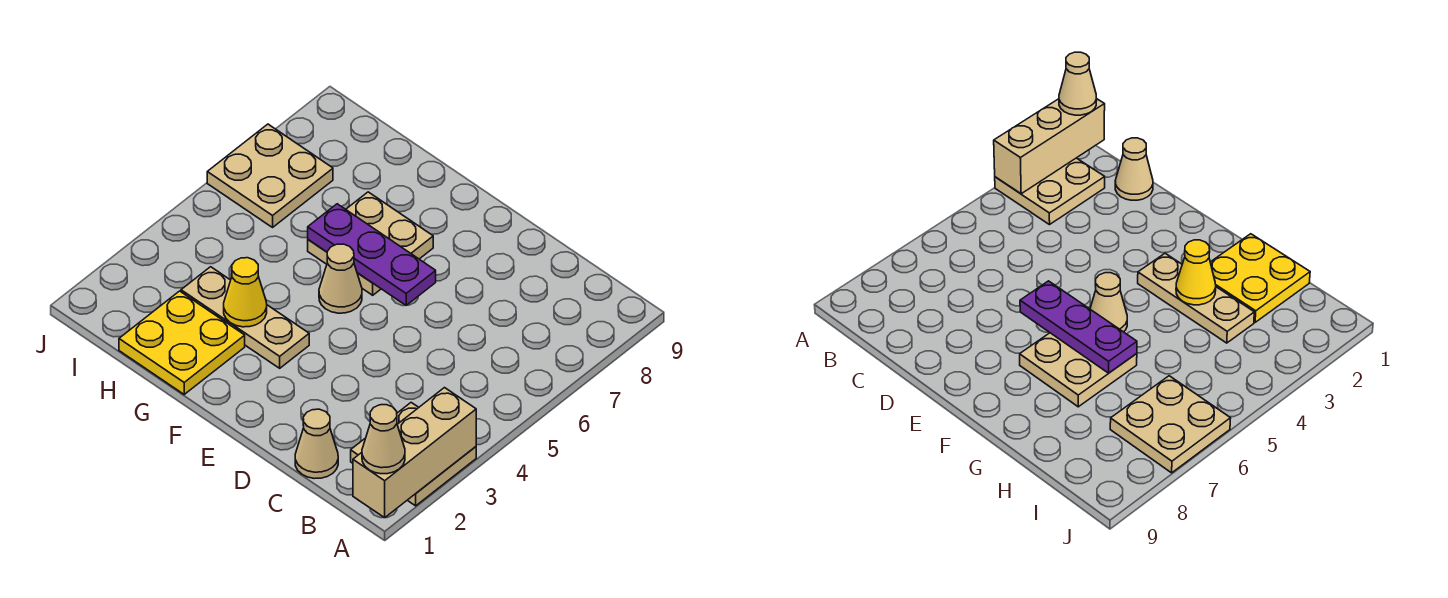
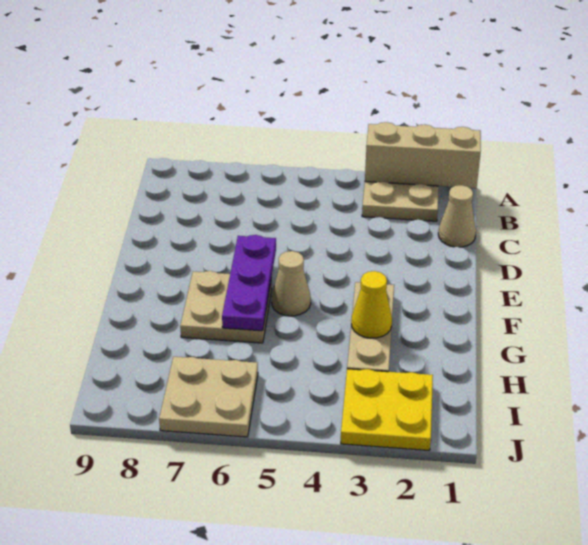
tan 1x1 cone [362,405,405,474] -> none
yellow 2x2 plate [119,291,245,394] -> yellow 2x2 plate moved to [341,369,433,450]

